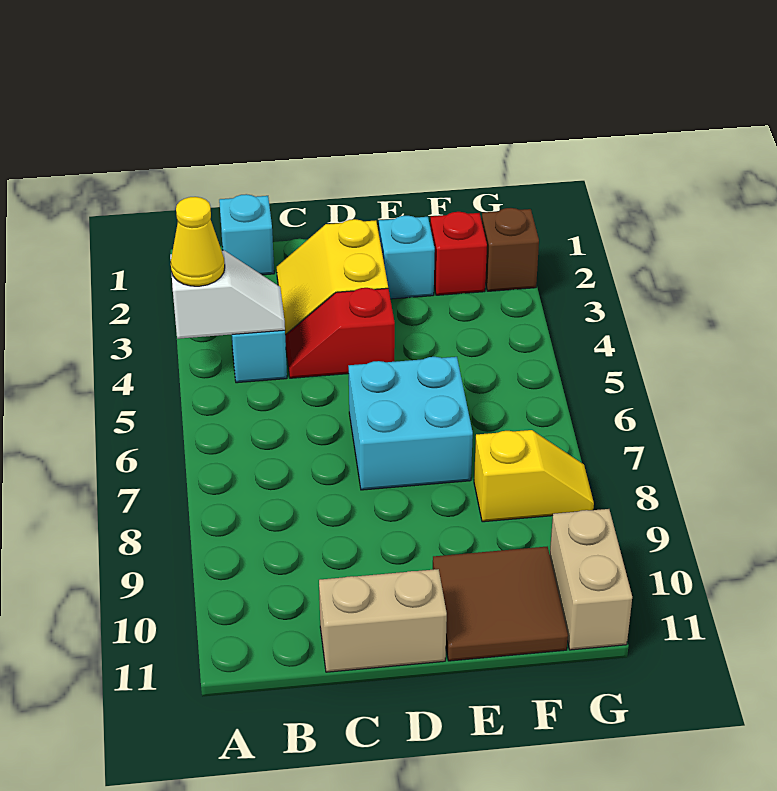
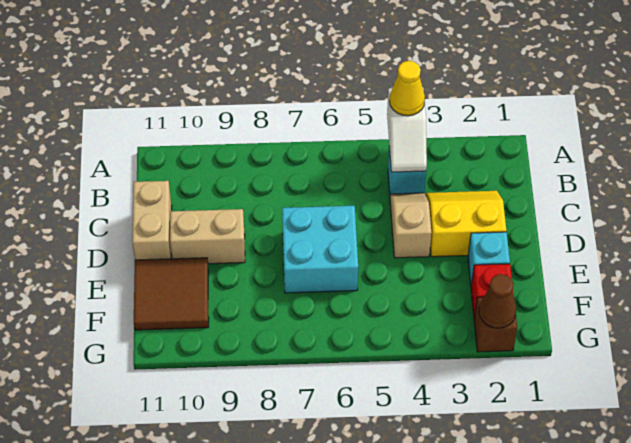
cyan 1x1 brick [219,194,274,275] -> none
red 1x2 slope [285,288,395,378] -> tan 1x2 slope [390,193,432,258]
yellow 1x2 slope [474,430,594,522] -> none
none -> brown 1x1 cone [479,274,516,328]
tan 1x2 brick [550,509,632,650] -> tan 1x2 brick moved to [170,209,245,264]

